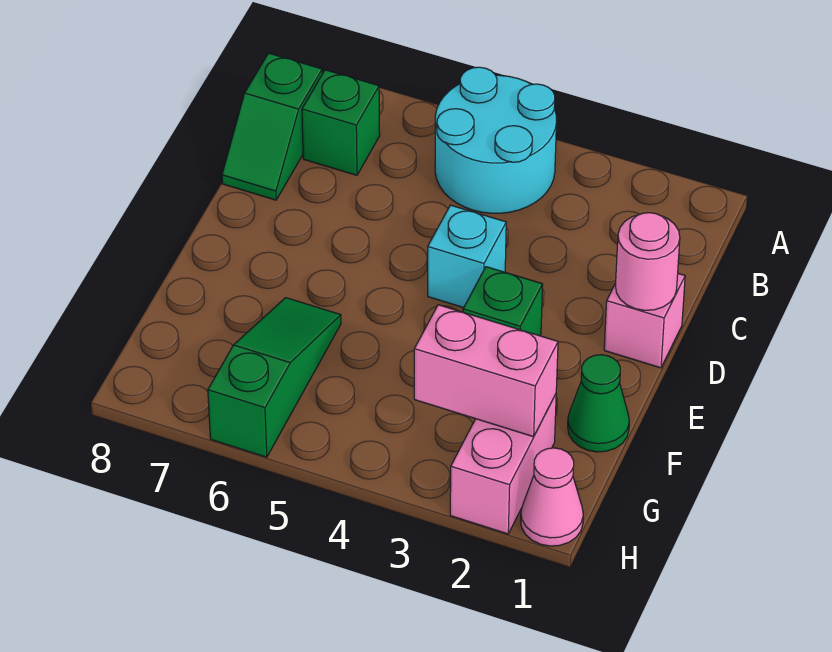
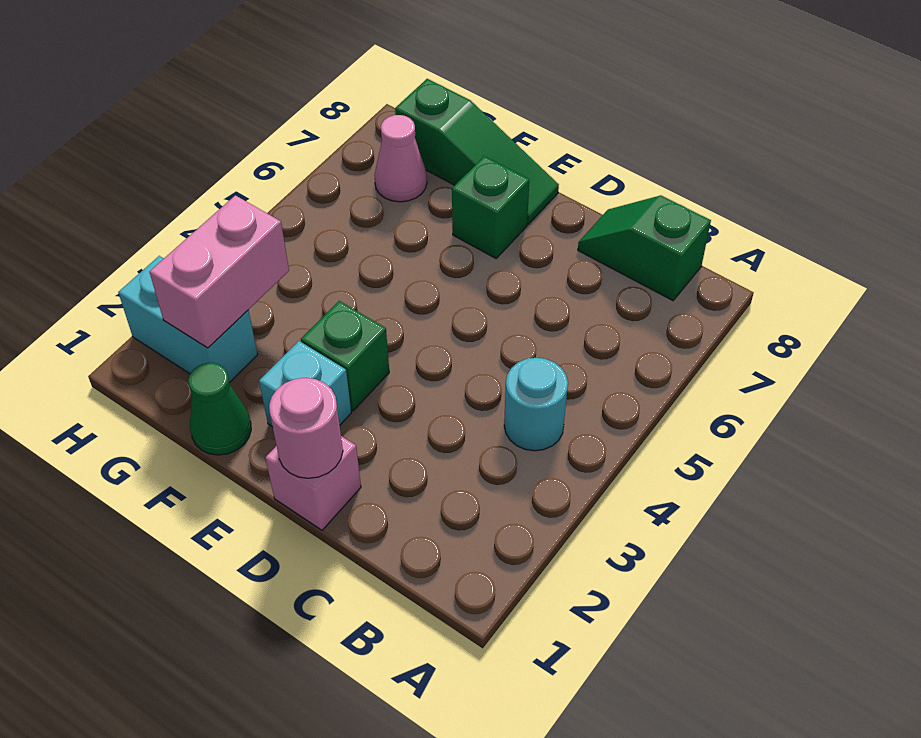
cyan 2x2 round brick [435,67,557,213] -> cyan 1x1 round brick [504,358,568,451]
green 1x1 brick [302,70,380,175] -> green 1x1 brick moved to [452,156,529,258]
cyan 1x1 brick [428,205,506,308] -> cyan 1x1 brick moved to [259,341,351,427]
green 1x3 slope [208,298,341,457] -> green 1x3 slope moved to [395,79,559,224]
pink 1x2 brick [450,394,556,534] -> cyan 1x2 brick [118,256,258,382]
pink 1x1 cone [521,448,583,546] -> pink 1x1 cone moved to [374,115,427,202]

